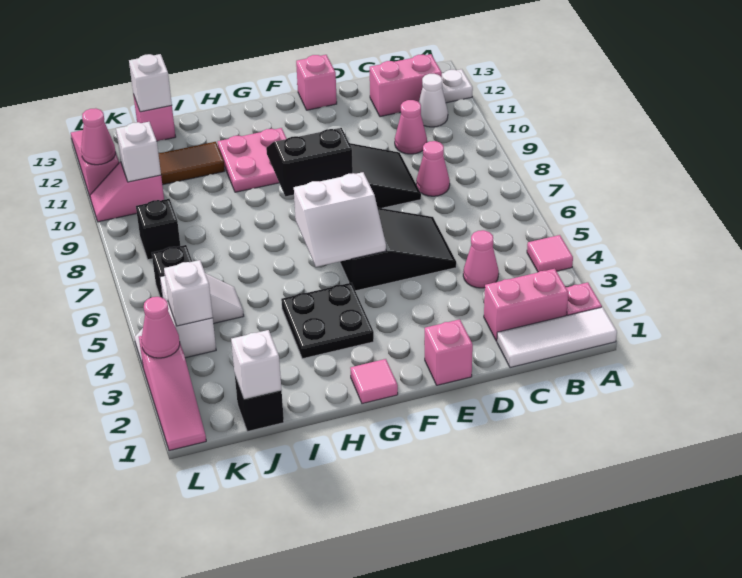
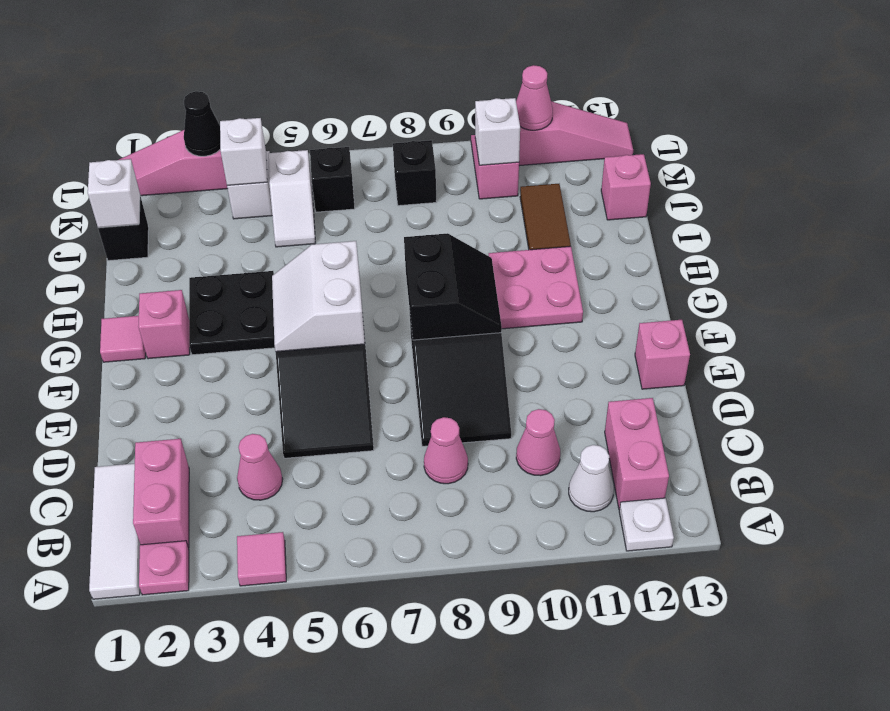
pink 1x1 brick [425,319,473,385] -> pink 1x1 brick moved to [138,290,190,359]
white 1x1 brick [129,54,172,112] -> none
pink 1x1 cone [141,297,180,358] -> black 1x1 cone [184,91,220,156]

